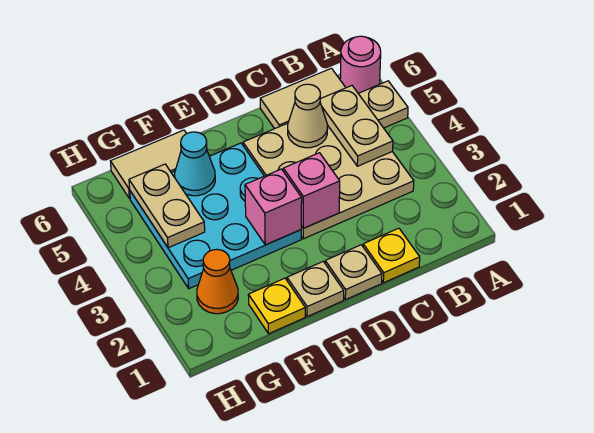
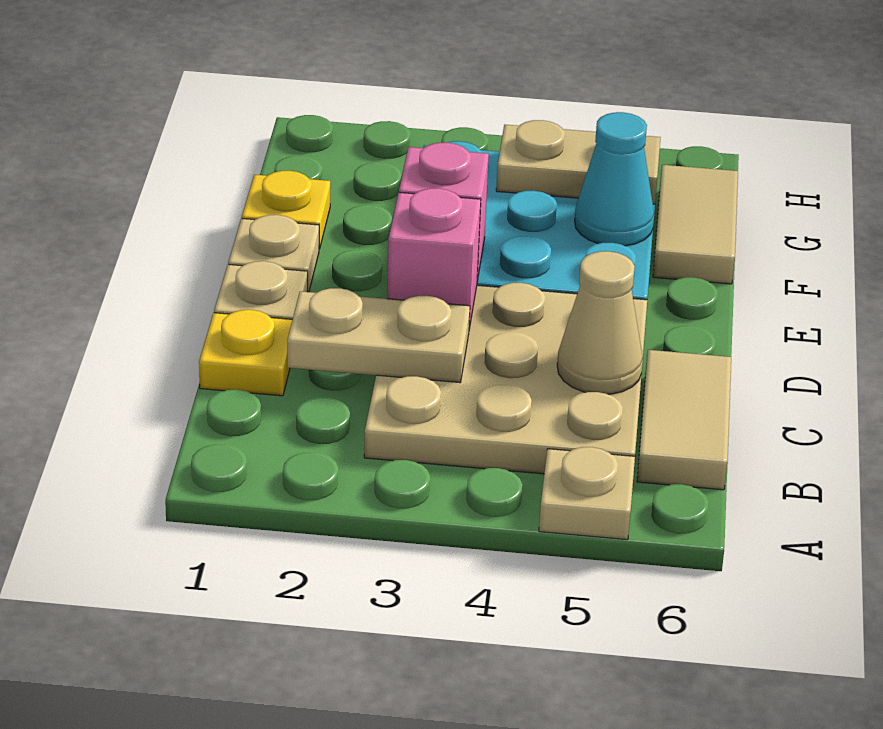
pink 1x1 round brick [340,36,381,93] -> none
tan 1x2 plate [320,86,393,166] -> tan 1x2 plate moved to [287,288,470,383]
orange 1x1 cone [197,249,238,314] -> none

